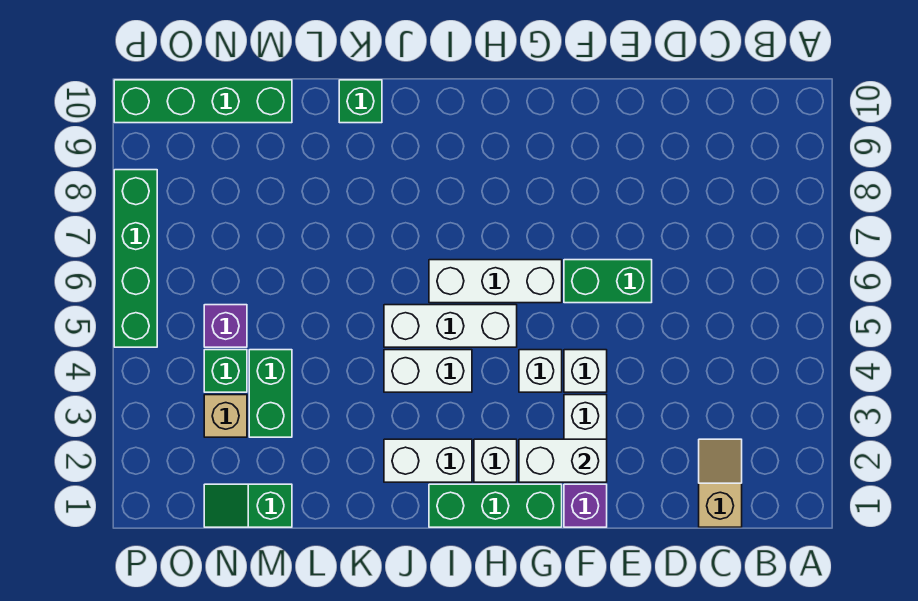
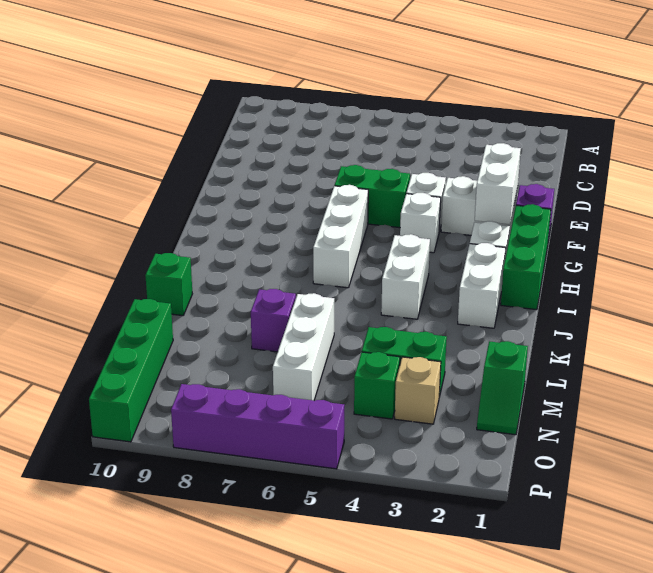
tan 1x2 slope [699,439,742,527] -> none
green 1x2 brick [564,260,652,303] -> green 1x2 brick turned to [335,165,410,228]
white 1x3 brick [384,305,517,347] -> white 1x3 brick moved to [273,293,334,401]
purple 1x1 brick [204,305,247,347] -> purple 1x1 brick moved to [251,289,296,352]
green 1x4 brick [114,170,157,347] -> purple 1x4 brick [171,384,344,469]

